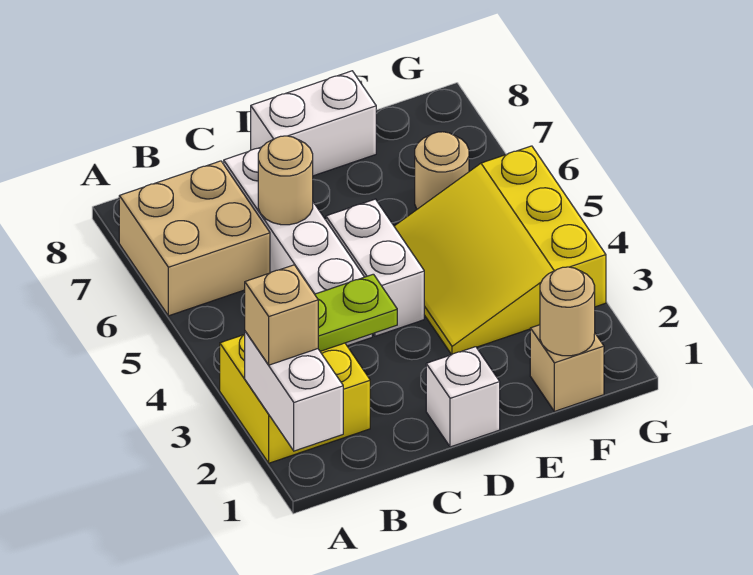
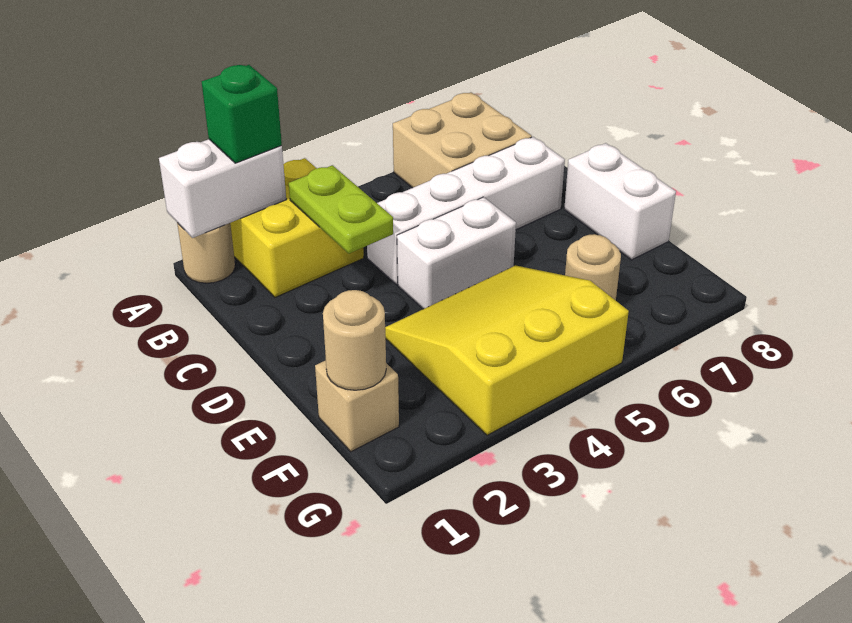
tan 1x1 brick [245,265,318,365] -> green 1x1 brick [202,65,282,163]
tan 1x1 round brick [258,136,313,225] -> tan 1x1 round brick moved to [177,223,235,283]
white 1x1 brick [426,347,500,447] -> none

